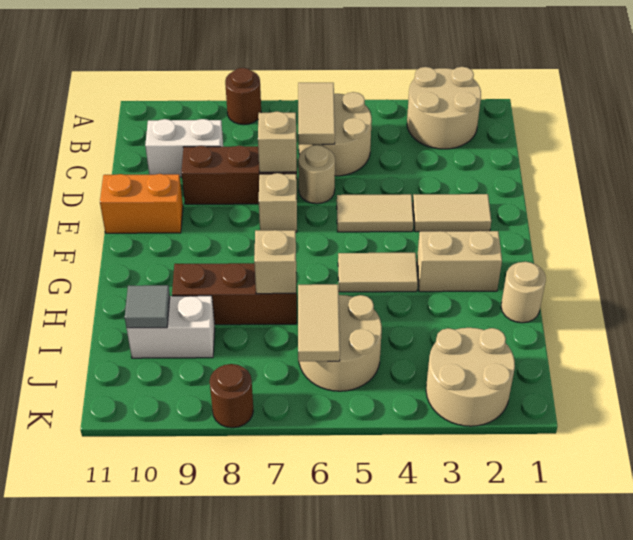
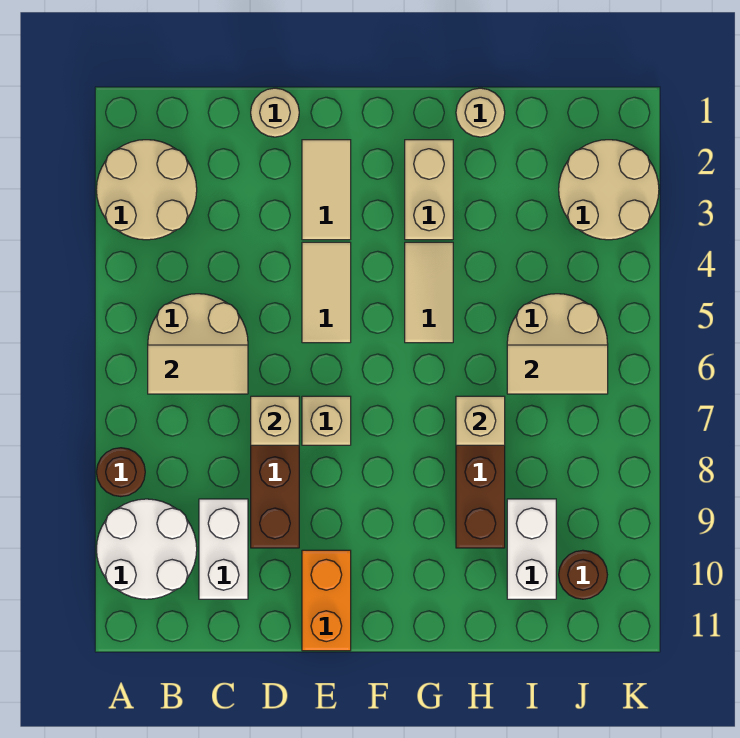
none -> white 2x2 round brick [96,499,197,599]
tan 1x1 round brick [298,145,335,204] -> tan 1x1 round brick moved to [251,88,299,137]
grey 1x1 tile [125,285,170,328] -> none
brown 1x1 round brick [210,364,253,428] -> brown 1x1 round brick moved to [559,550,607,599]

